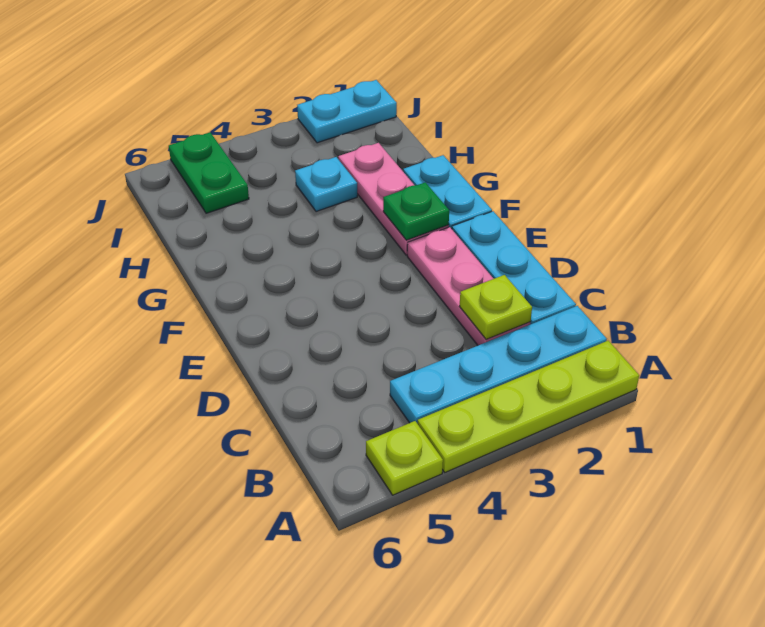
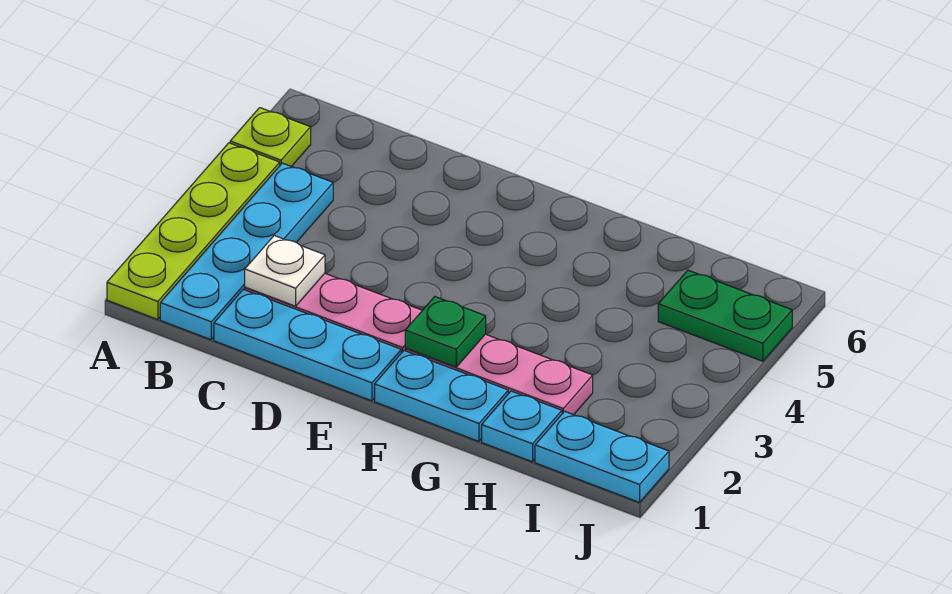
lime 1x1 plate [459,275,532,339] -> white 1x1 plate [245,236,325,306]
cyan 1x1 plate [295,157,357,212] -> cyan 1x1 plate moved to [482,391,562,462]
cyan 1x2 plate [297,80,397,143] -> cyan 1x2 plate turned to [535,411,669,502]

